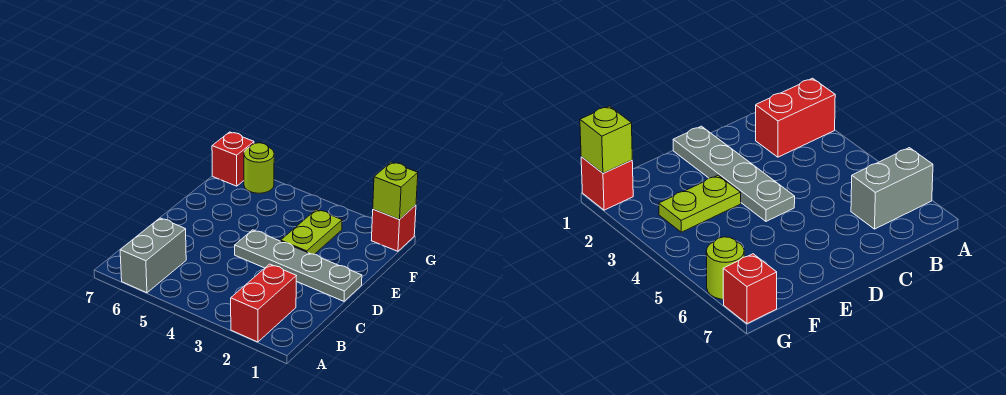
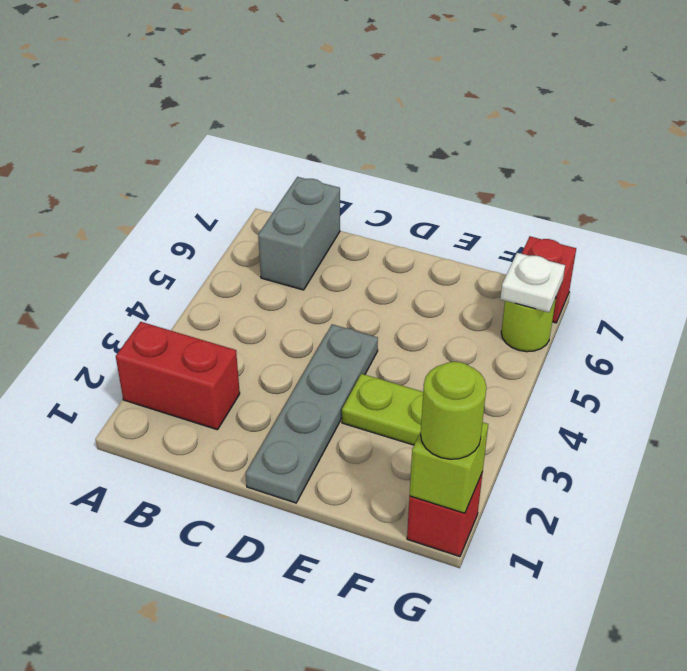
grey 1x2 brick [120,218,186,293] -> grey 1x2 brick turned to [258,177,340,290]
none -> lime 1x1 round brick [421,362,486,459]
none -> white 1x1 plate [500,253,565,312]

